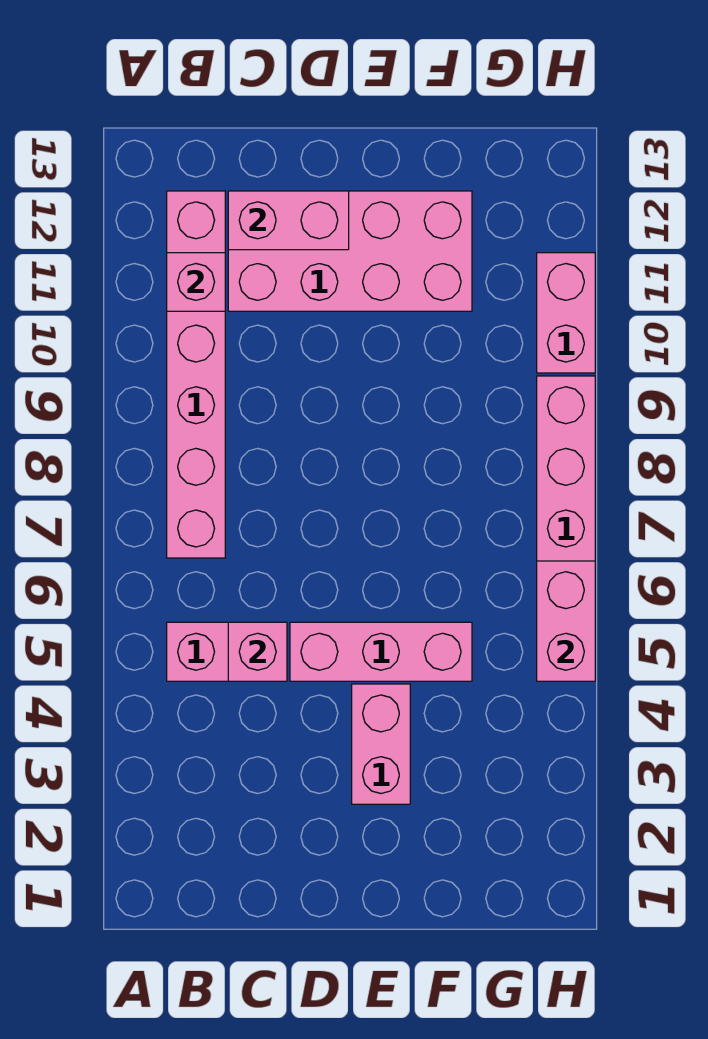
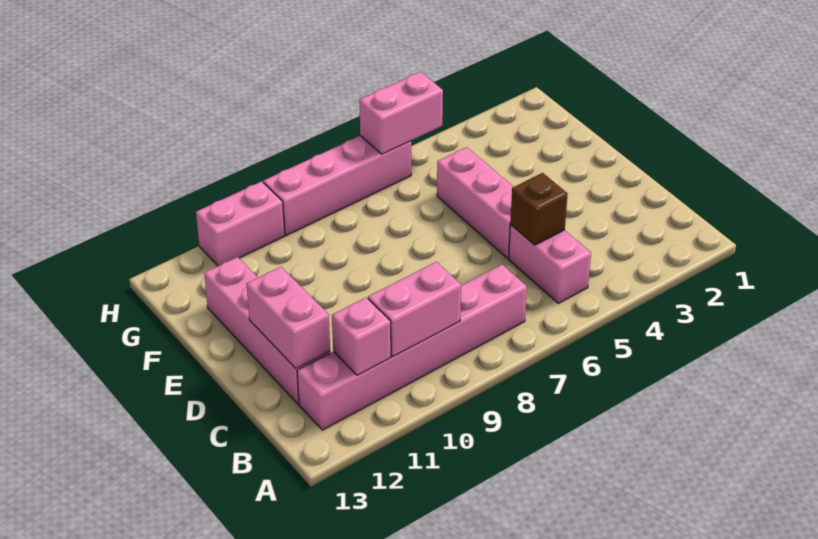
pink 1x1 brick [228,622,287,681] -> brown 1x1 brick [510,173,568,245]
pink 2x4 brick [228,191,472,311] -> pink 1x4 brick [204,257,330,404]
pink 1x2 brick [352,684,410,804] -> pink 1x2 brick moved to [368,262,461,356]

